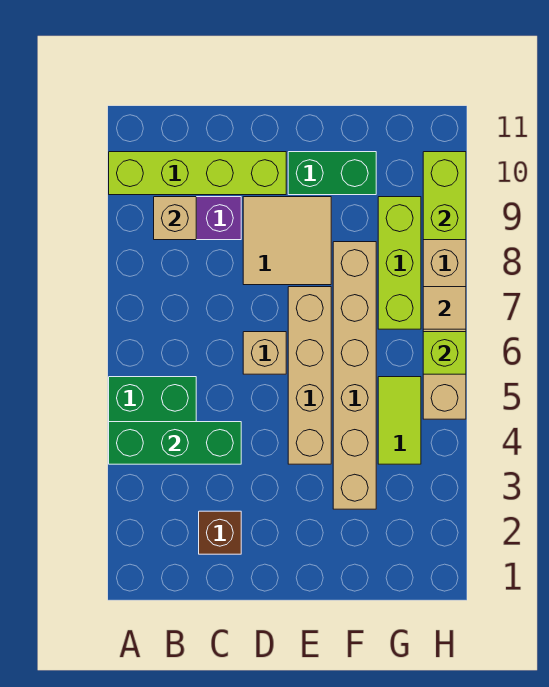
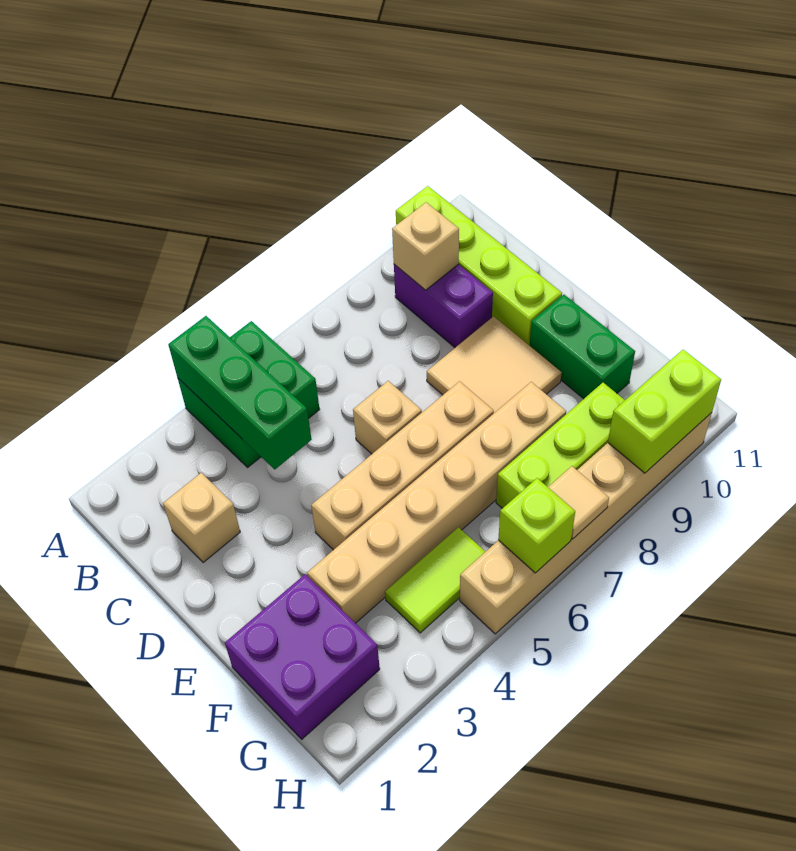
brown 1x1 brick [199,511,241,554] -> tan 1x1 brick [163,473,240,563]
none -> purple 2x2 brick [225,574,380,739]

